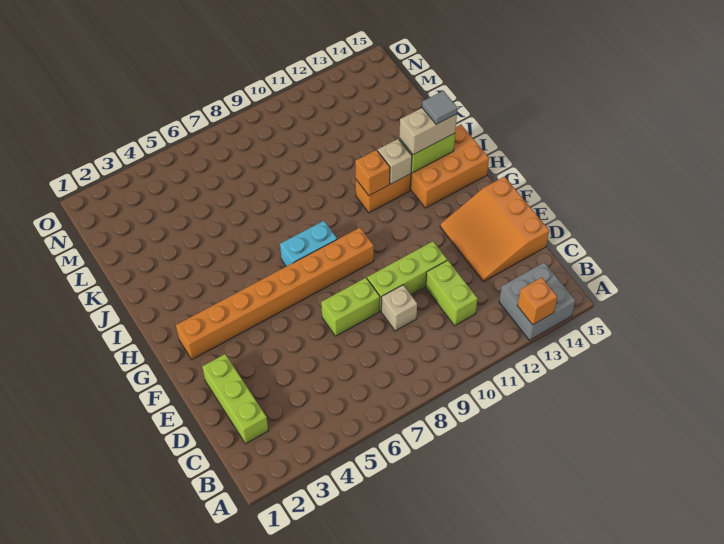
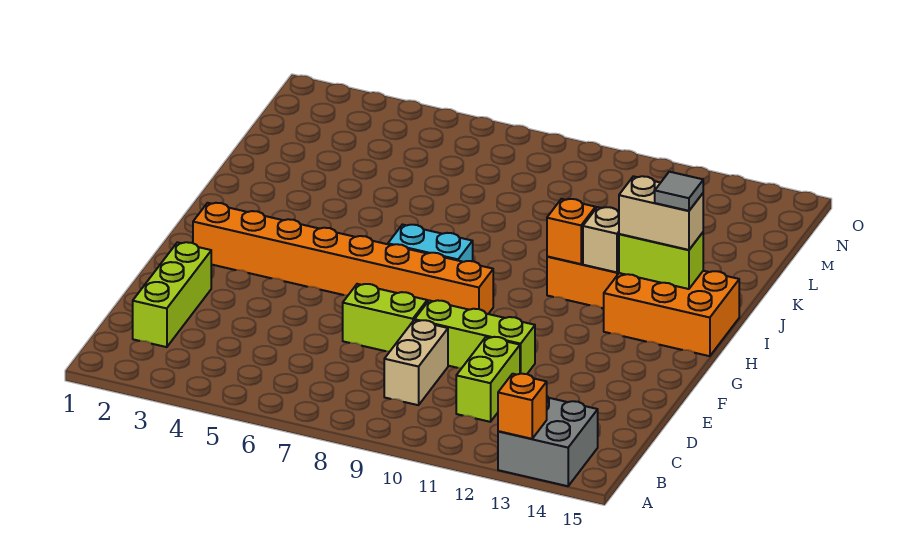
tan 1x1 brick [381,285,417,331] -> tan 1x2 brick [384,320,448,405]
orange 3x3 slope [440,177,549,282] -> none

